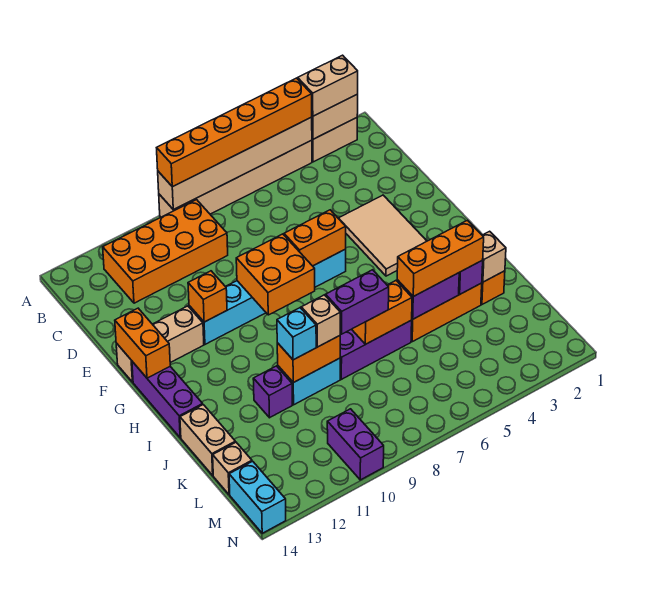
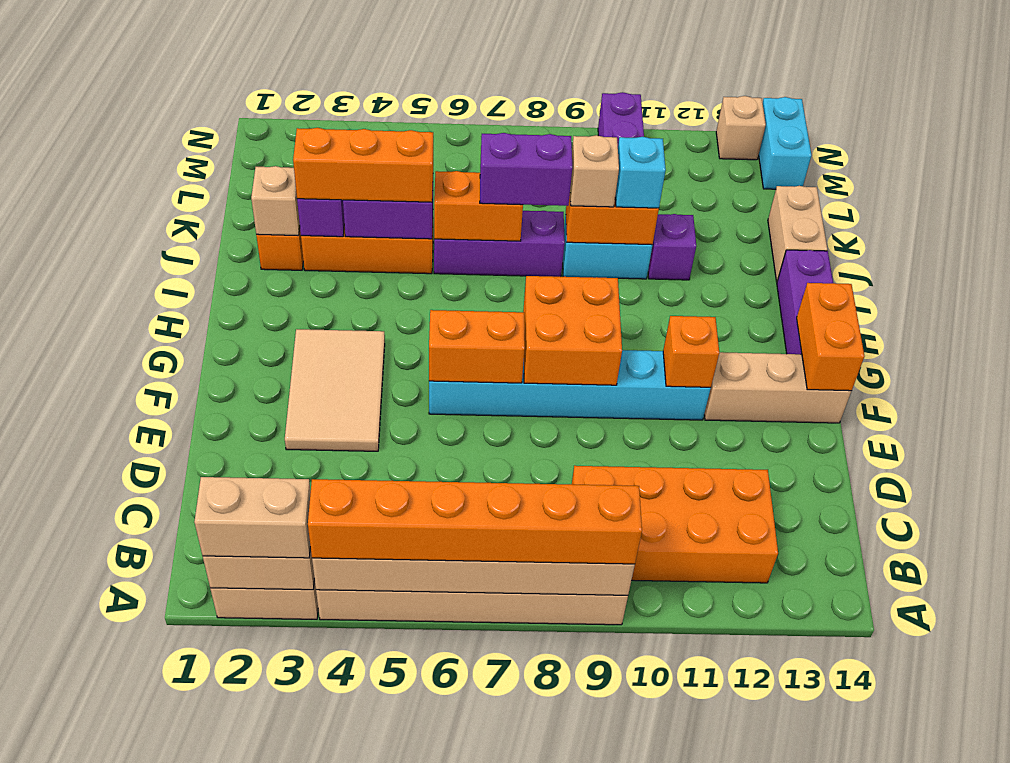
tan 1x1 brick [213,442,252,495] -> tan 1x1 brick moved to [716,96,766,160]

